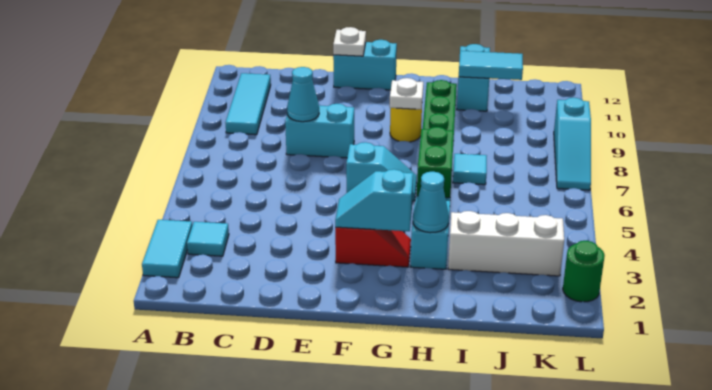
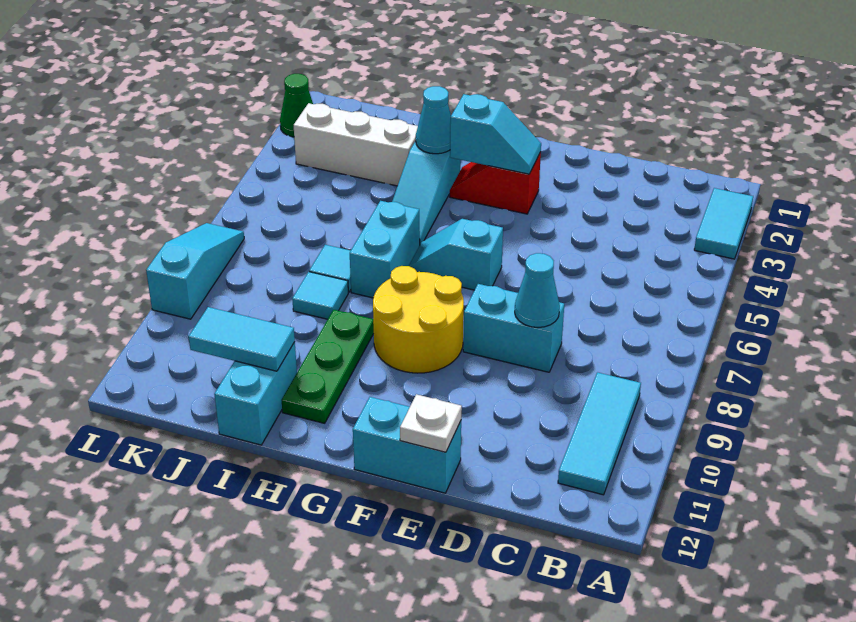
cyan 1x1 tile [187,222,229,256] -> cyan 1x1 tile moved to [292,272,348,319]
yellow 1x1 round brick [390,108,422,142] -> yellow 2x2 round brick [373,266,464,373]
white 1x1 plate [390,78,423,109] -> none
green 1x2 brick [417,127,454,198] -> cyan 1x2 brick [350,201,420,298]
green 1x1 round brick [563,241,605,302] -> green 1x1 cone [280,74,313,137]

